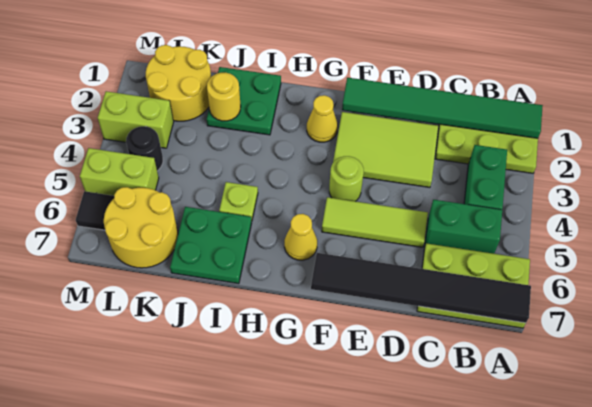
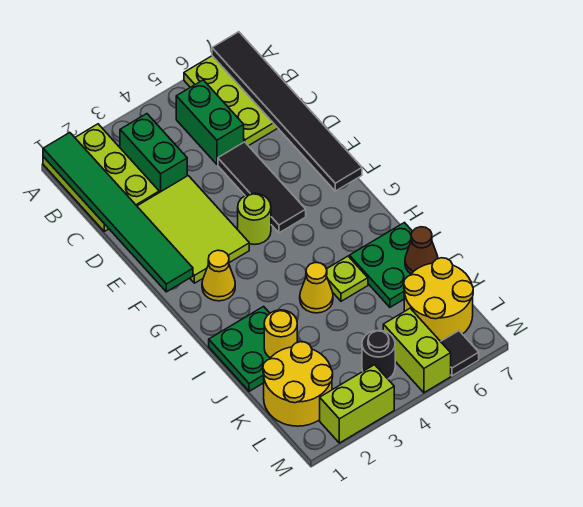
green 1x2 brick [464,145,507,210] -> green 1x2 brick turned to [120,114,187,192]
lime 1x3 tile [322,197,428,247] -> black 1x3 tile [218,142,306,233]
yellow 1x1 cone [284,214,317,260] -> yellow 1x1 cone moved to [300,263,333,313]
none -> brown 1x1 cone [405,227,438,274]
lime 1x2 brick [98,91,174,148] -> lime 1x2 brick turned to [320,365,394,443]

